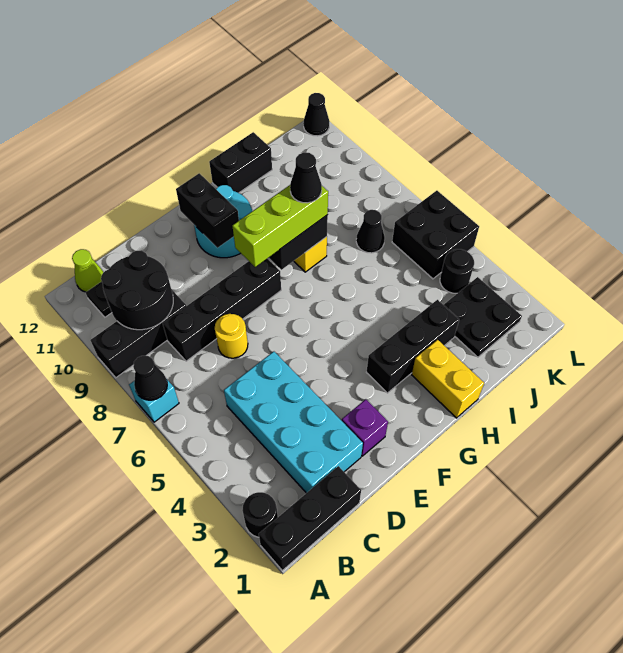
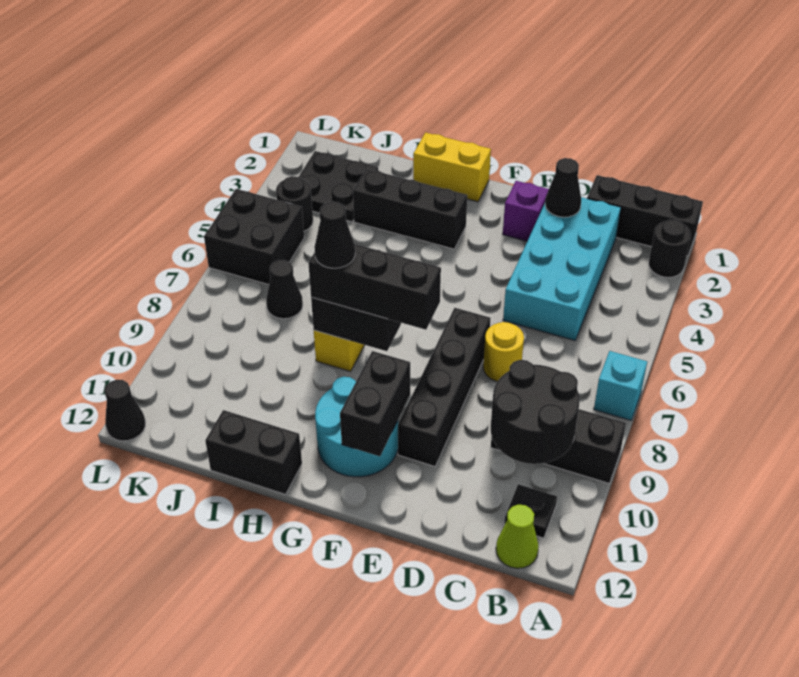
black 1x1 cone [133,356,167,400] -> black 1x1 cone moved to [545,158,581,217]
black 1x4 brick [163,259,281,361] -> black 1x4 brick turned to [398,308,491,466]
lime 1x3 brick [233,185,328,267] -> black 1x3 brick [308,244,441,330]
yellow 1x2 brick [412,340,484,418] -> yellow 1x2 brick turned to [413,133,491,202]

